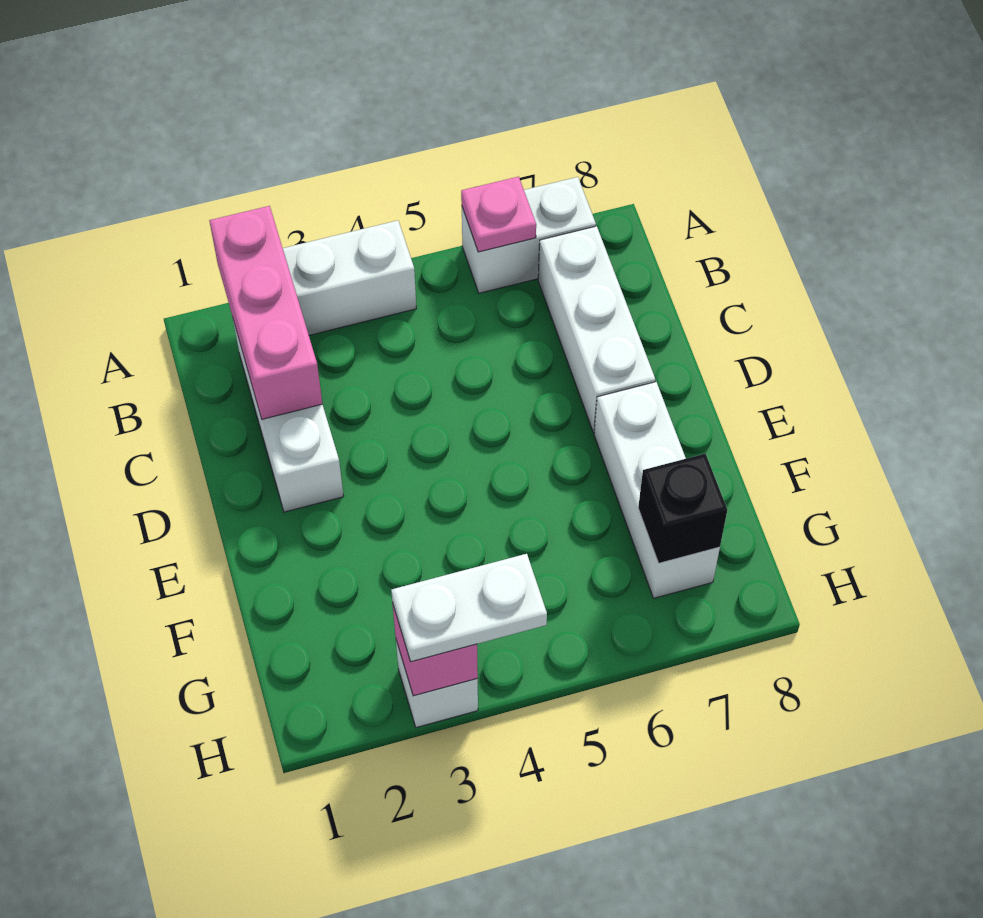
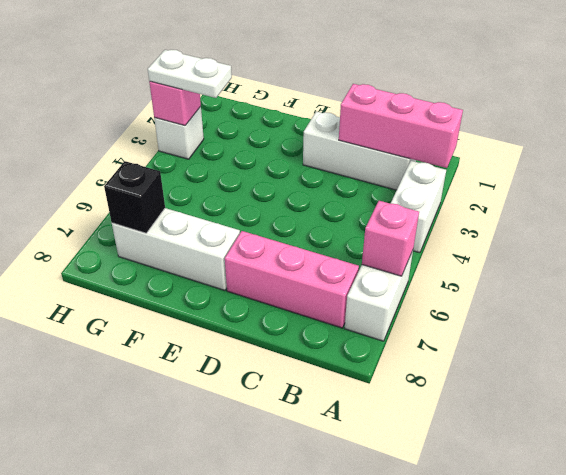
pink 1x1 plate [461,177,536,252] -> pink 1x1 brick [362,201,419,276]
white 1x3 brick [538,226,655,432] -> pink 1x3 brick [225,231,359,328]
white 1x2 plate [391,554,547,662] -> white 1x2 plate turned to [148,50,232,98]

